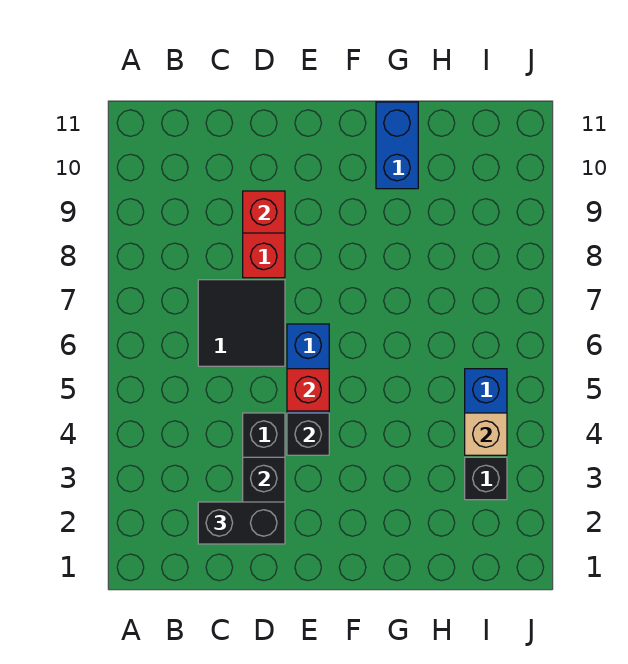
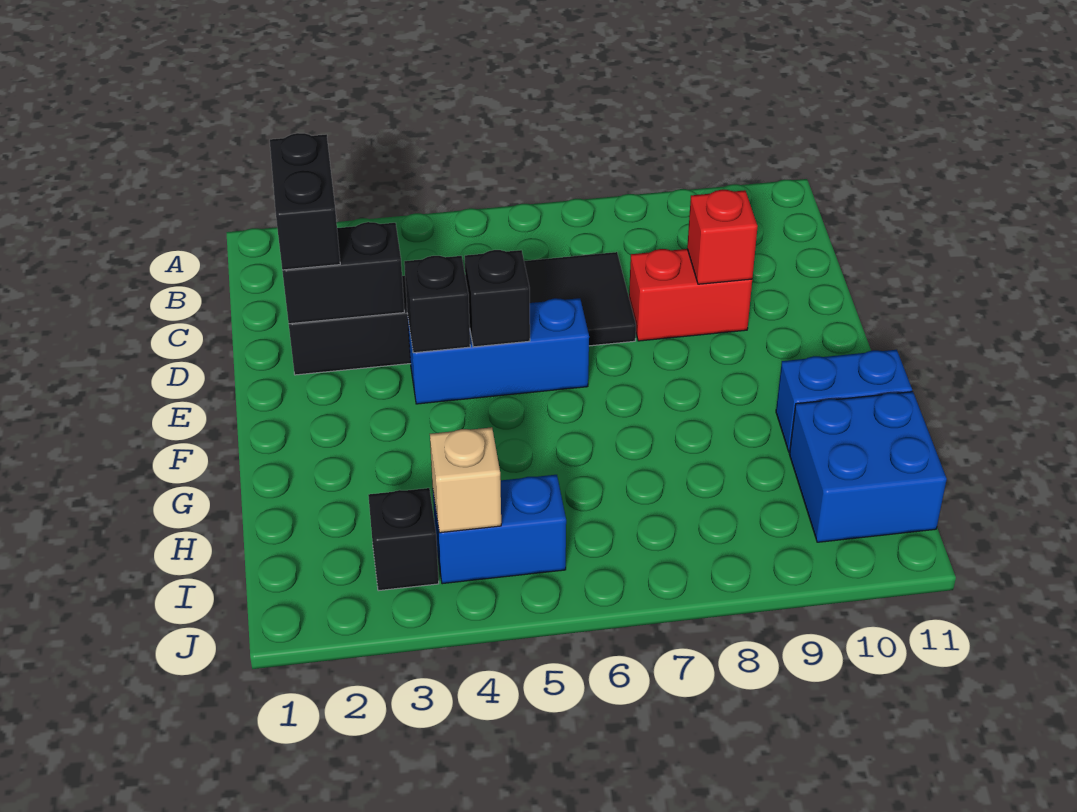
red 1x1 brick [287,369,329,411] -> black 1x1 brick [465,250,530,347]
none -> blue 2x2 brick [789,392,947,542]

